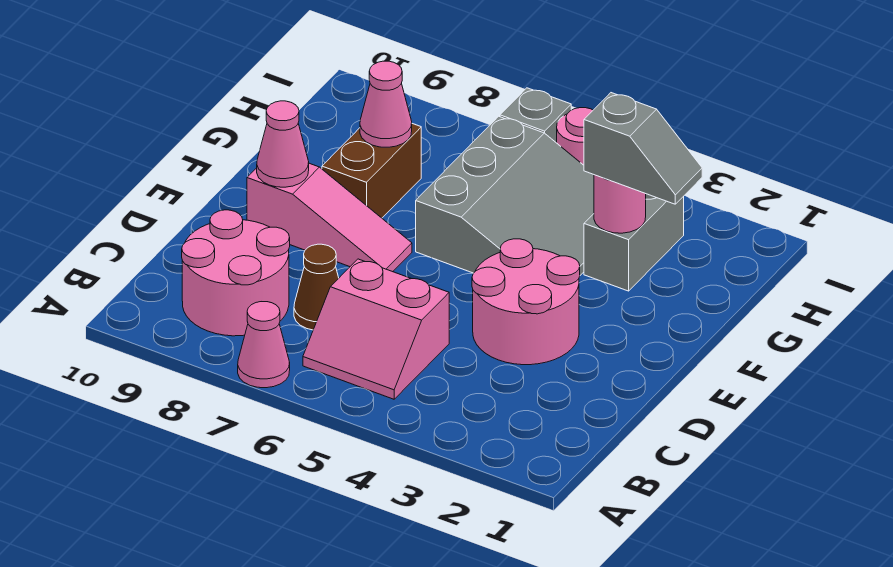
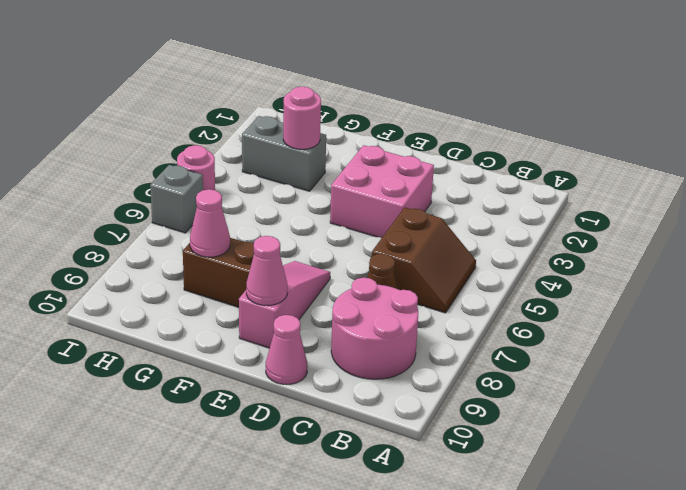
pink 1x1 cone [238,302,290,388] -> pink 1x1 cone moved to [266,315,307,384]
pink 2x2 slope [303,259,449,399] -> brown 2x2 slope [372,208,476,313]
pink 2x2 round brick [472,239,580,365] -> pink 2x2 brick [330,145,434,238]
grey 3x3 slope [416,116,594,275] -> none
grey 1x2 slope [584,93,702,204] -> none

